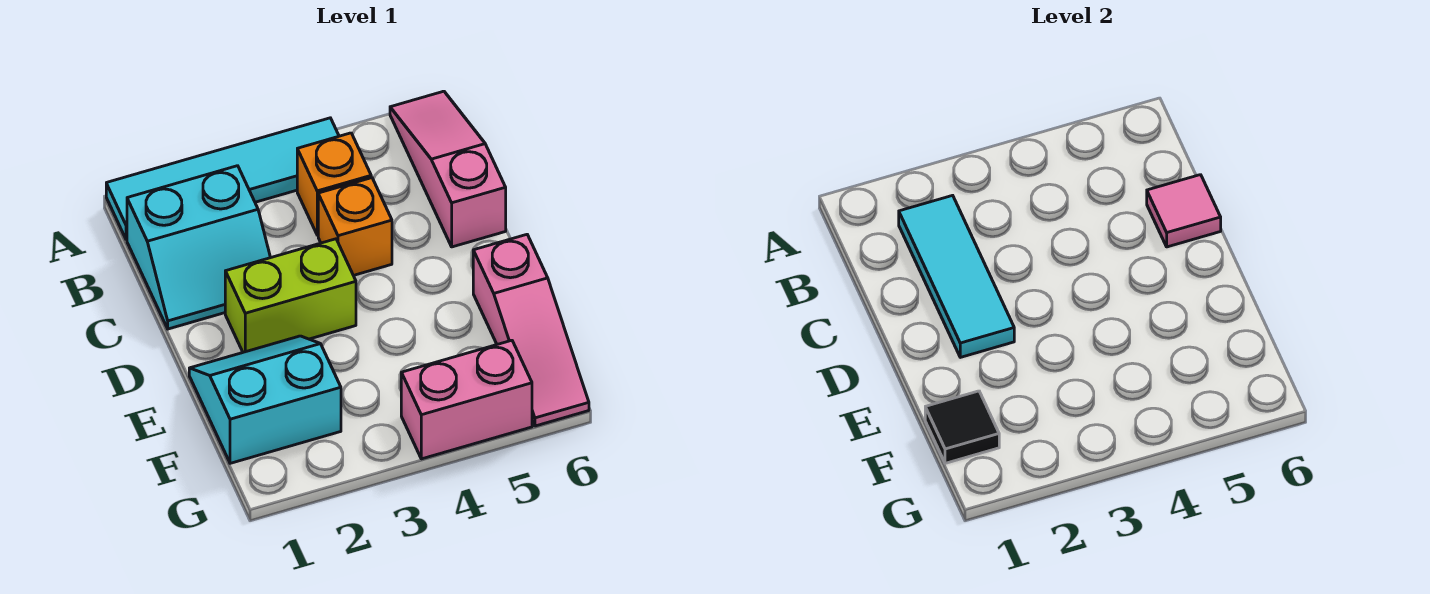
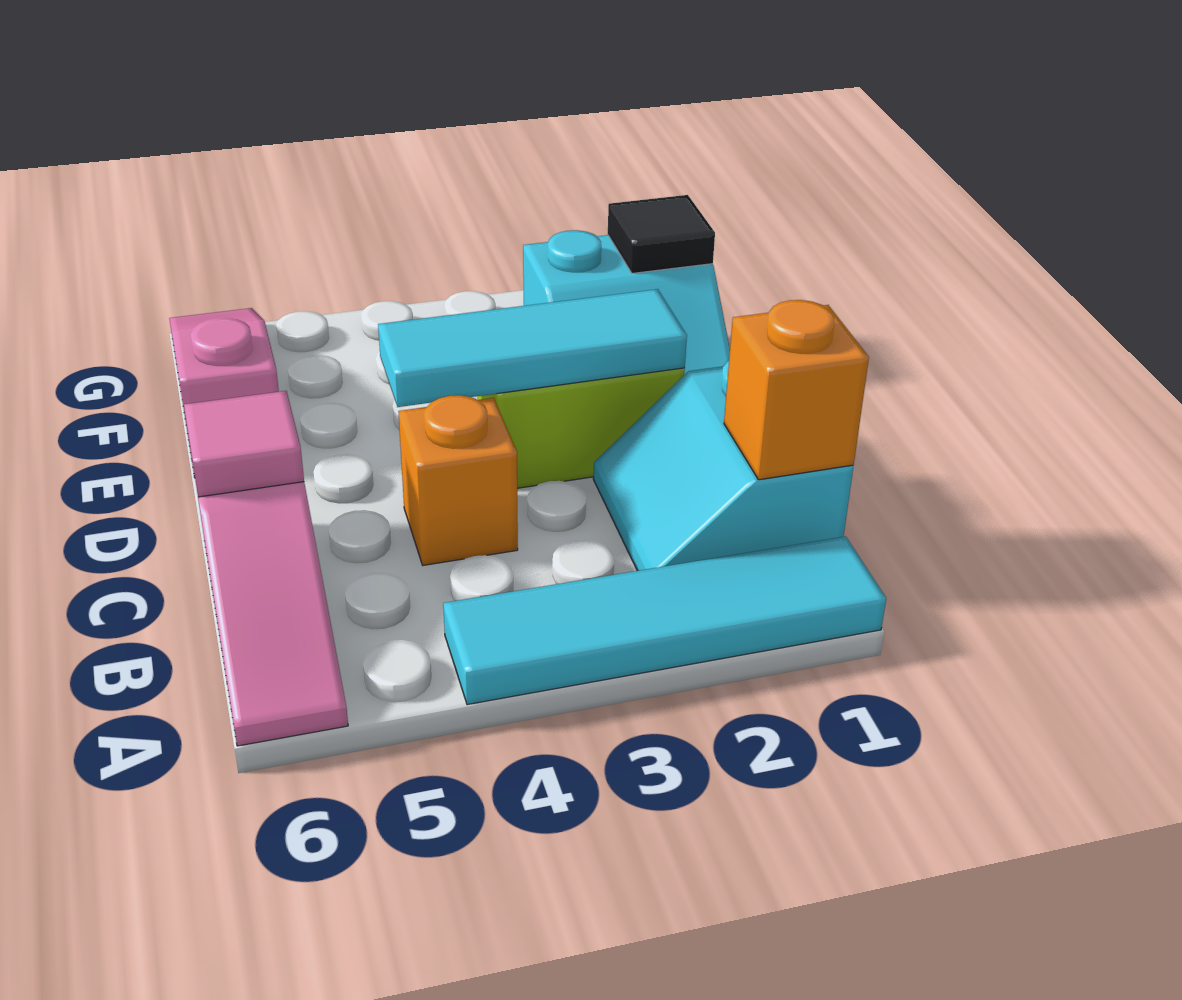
cyan 2x2 slope [127,166,270,329] -> cyan 2x2 slope turned to [593,361,853,571]
cyan 1x3 tile [899,195,1014,357] -> cyan 1x3 tile turned to [378,289,687,407]
orange 1x1 brick [297,133,371,235] -> orange 1x1 brick moved to [724,300,869,480]
pink 1x2 brick [401,340,532,459] -> none

